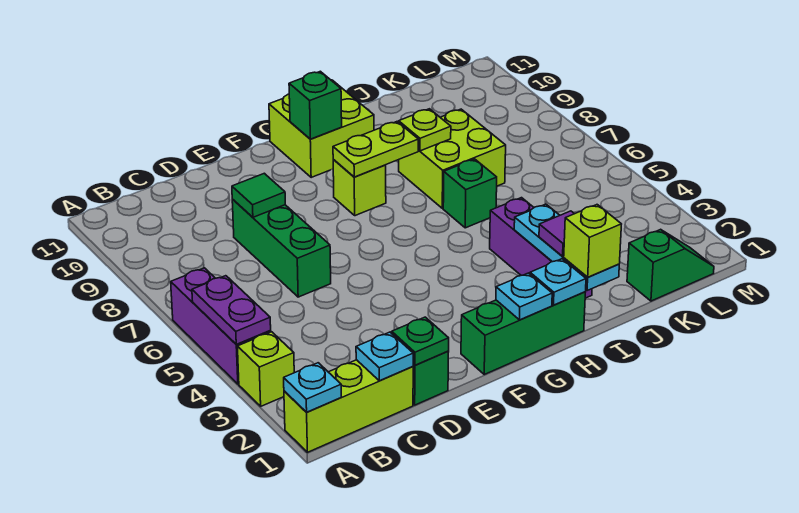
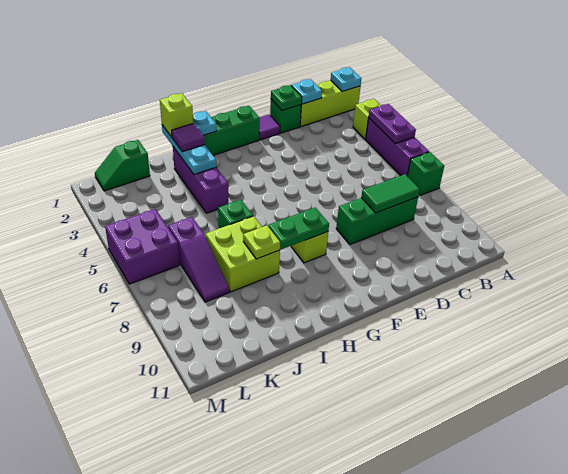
green 1x3 brick [232,199,331,297] -> green 1x3 brick turned to [336,197,418,245]
green 1x1 tile [232,173,285,217] -> green 1x2 tile [361,174,420,213]
none -> purple 1x1 tile [259,115,280,140]
cyan 1x1 plate [496,273,552,320] -> none
lime 1x2 plate [333,122,418,177] -> green 1x2 plate [268,208,329,249]
lime 2x2 brick [269,80,374,177] -> none
green 1x1 brick [289,71,342,139] -> green 1x1 brick moved to [408,152,444,195]
none -> purple 1x3 slope [168,217,230,302]
none -> purple 2x2 brick [105,209,180,284]

